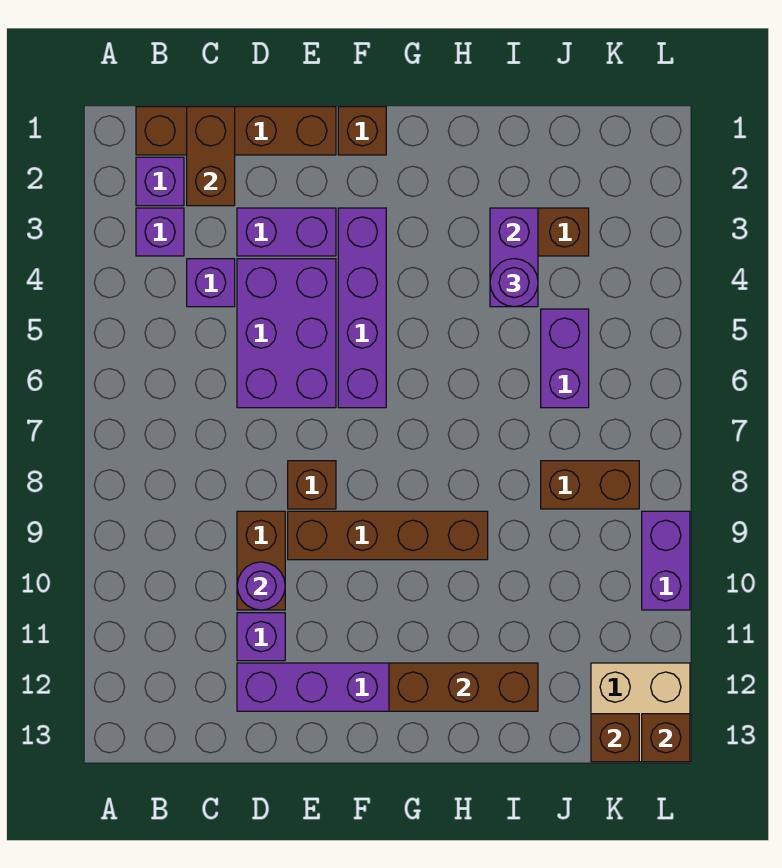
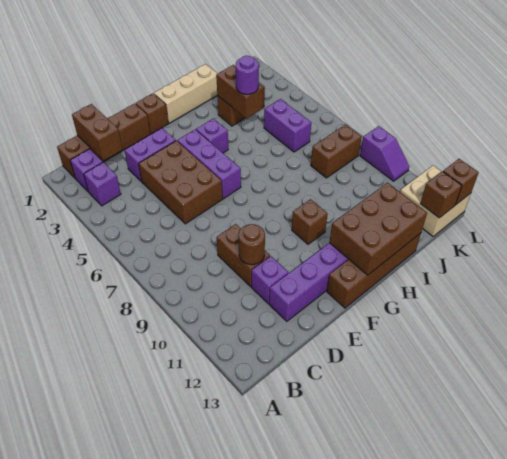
purple 1x1 brick [187,259,235,307] -> purple 1x1 brick moved to [196,119,228,153]
purple 2x3 brick [237,259,336,408] -> brown 2x3 brick [139,141,223,224]
purple 1x1 round brick [237,562,285,610] -> brown 1x1 round brick [239,224,265,265]
brown 1x1 brick [288,461,336,509] -> brown 1x1 brick moved to [292,199,328,244]
brown 1x4 brick [288,511,488,560] -> brown 1x4 brick moved to [327,233,421,308]
purple 1x4 brick [338,208,386,408] -> purple 1x3 brick [177,130,241,199]
none -> tan 1x3 brick [154,64,218,123]
brown 1x3 brick [389,663,538,711] -> brown 2x3 brick [329,183,427,275]
purple 1x2 brick [490,208,538,307] -> brown 1x2 brick [216,65,263,118]
purple 1x2 brick [642,511,690,610] -> purple 1x2 slope [360,126,409,181]

